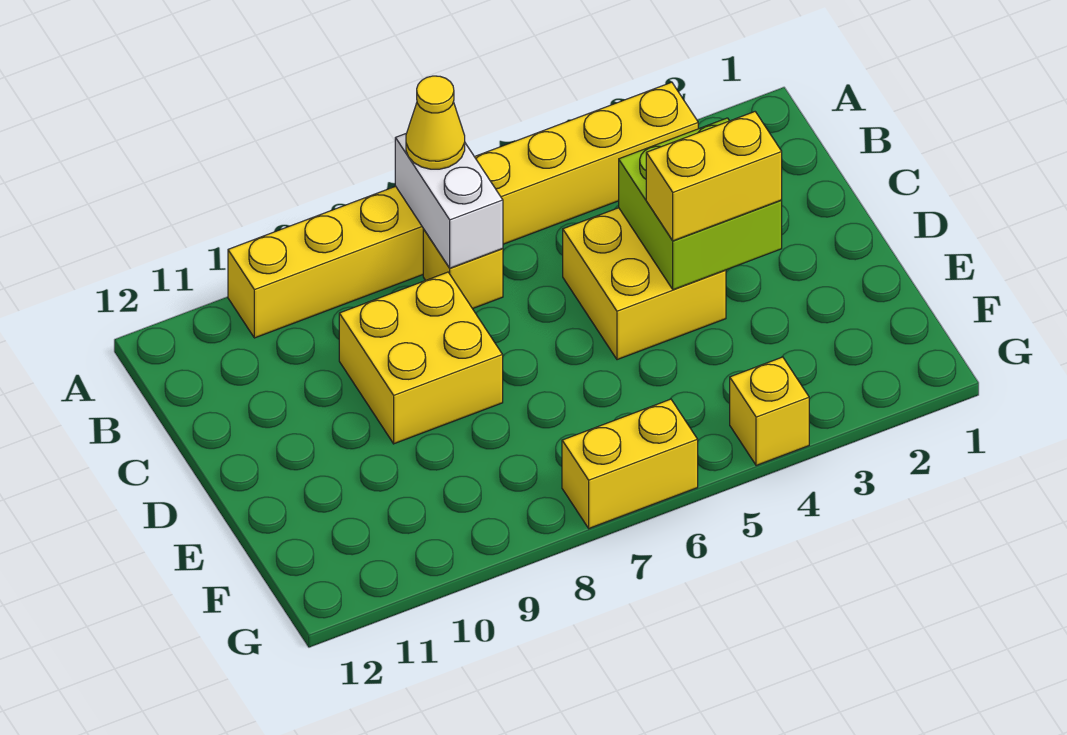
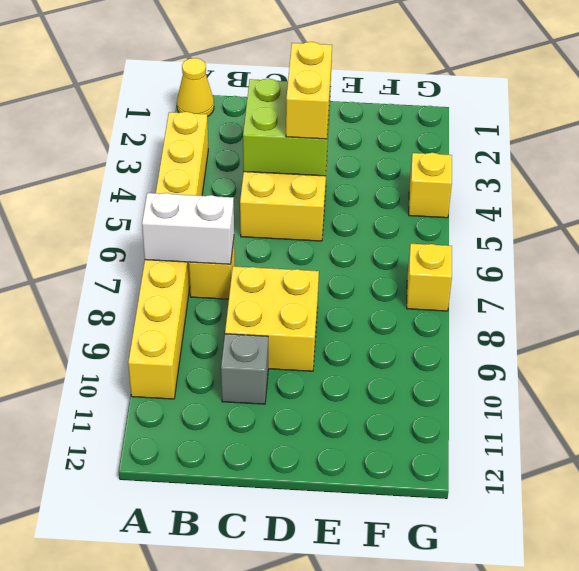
yellow 1x1 cone [406,76,465,169] -> yellow 1x1 cone moved to [177,58,214,117]
none -> grey 1x1 brick [221,334,268,404]
yellow 1x2 brick [562,399,698,528] -> yellow 1x1 brick [407,244,452,311]

